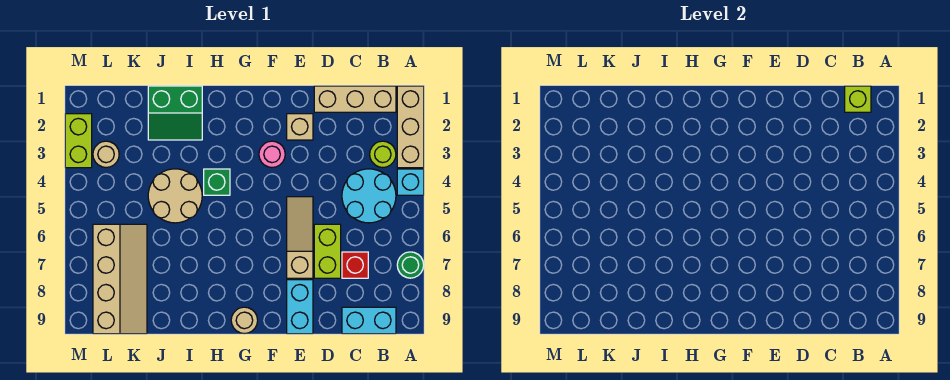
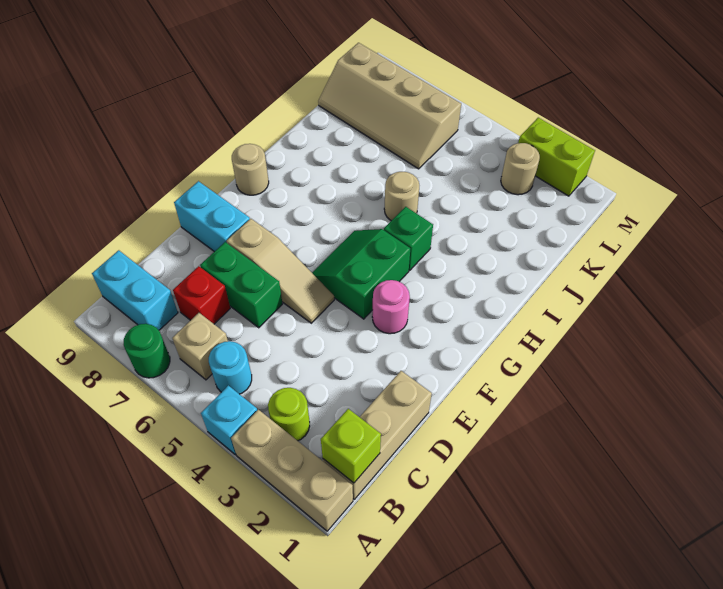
cyan 2x2 round brick [342,169,396,223] -> cyan 1x1 round brick [209,341,252,394]
cyan 1x2 brick [342,307,396,334] -> cyan 1x2 brick turned to [92,250,178,330]
lime 1x2 brick [314,224,341,278] -> green 1x2 brick [200,242,282,328]
tan 1x1 brick [287,114,313,140] -> tan 1x1 brick moved to [172,313,228,380]
green 2x2 slope [148,86,202,140] -> green 2x2 slope moved to [312,229,410,319]
tan 2x2 round brick [148,169,202,223] -> tan 1x1 round brick [384,172,419,221]

